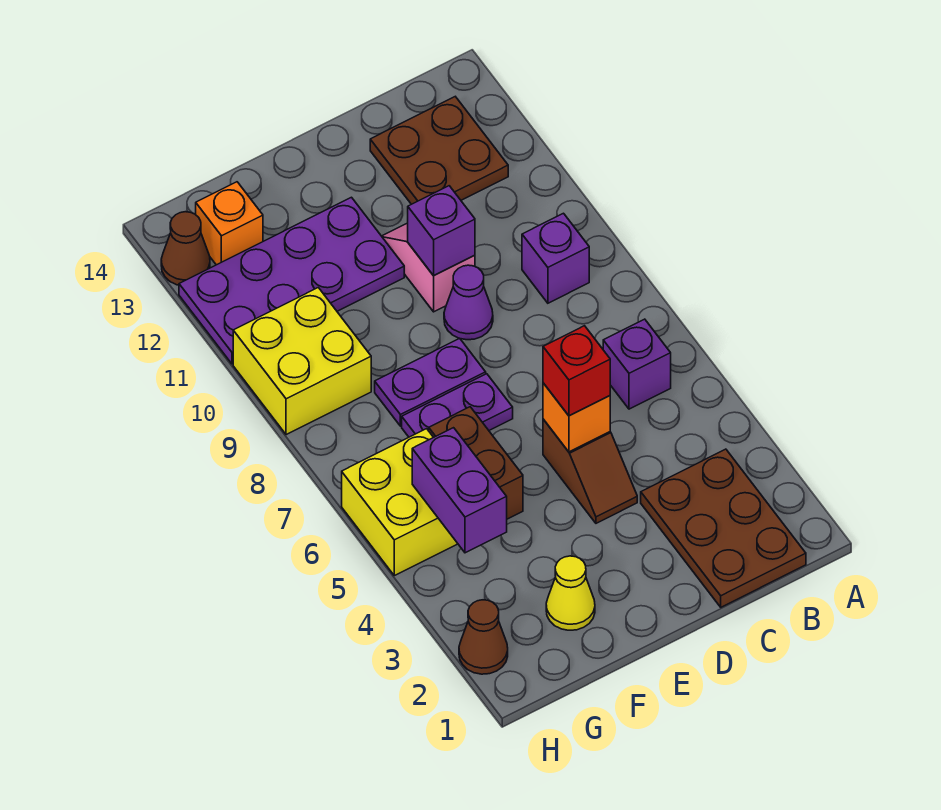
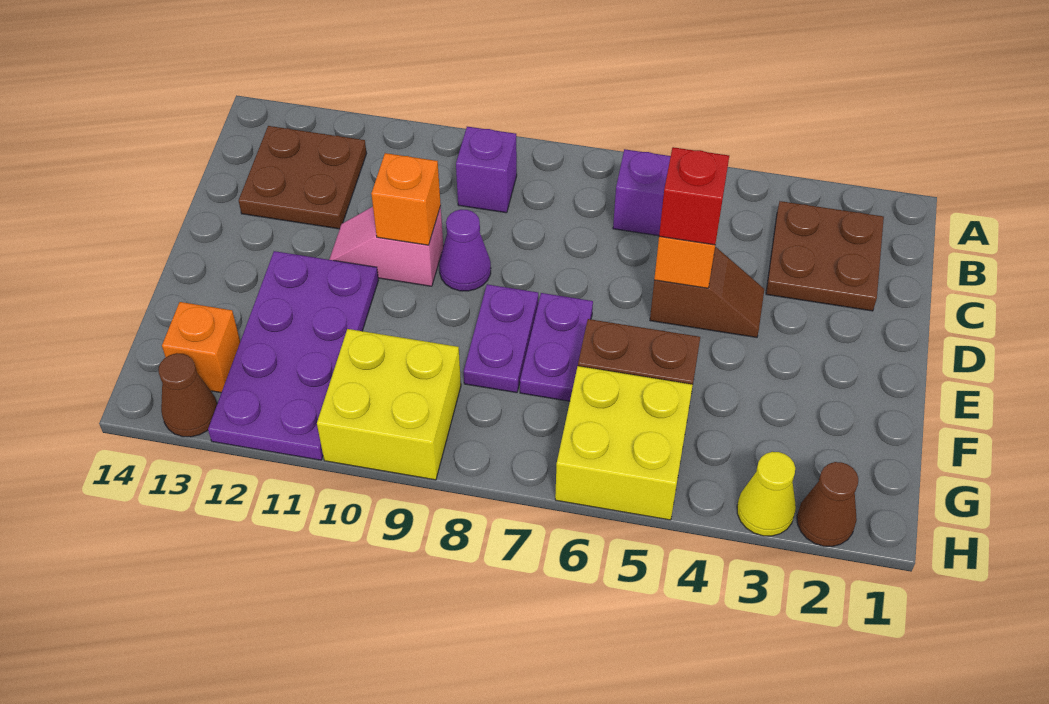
brown 2x3 plate [641,449,806,607] -> brown 2x2 plate [766,201,884,311]
purple 1x1 brick [408,186,475,276] -> orange 1x1 brick [371,153,441,245]
yellow 1x1 cone [546,556,595,630] -> yellow 1x1 cone moved to [737,452,796,536]
purple 1x2 brick [412,428,507,553] -> none

